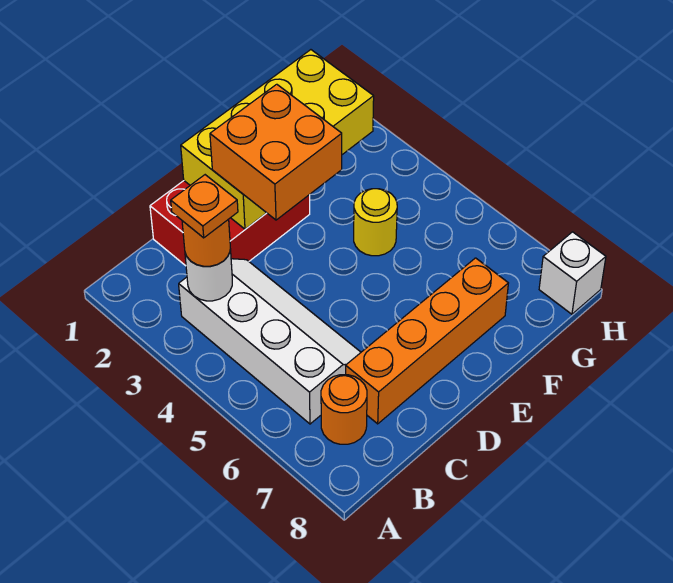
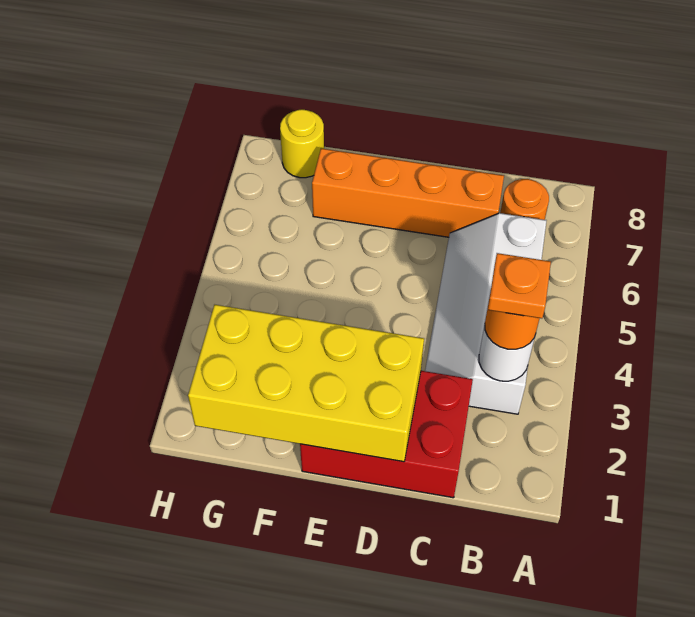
orange 2x2 brick [210,84,342,220] -> none
yellow 1x1 round brick [354,189,397,256] -> yellow 1x1 round brick moved to [280,109,324,178]
white 1x1 brick [539,232,606,314] -> none

